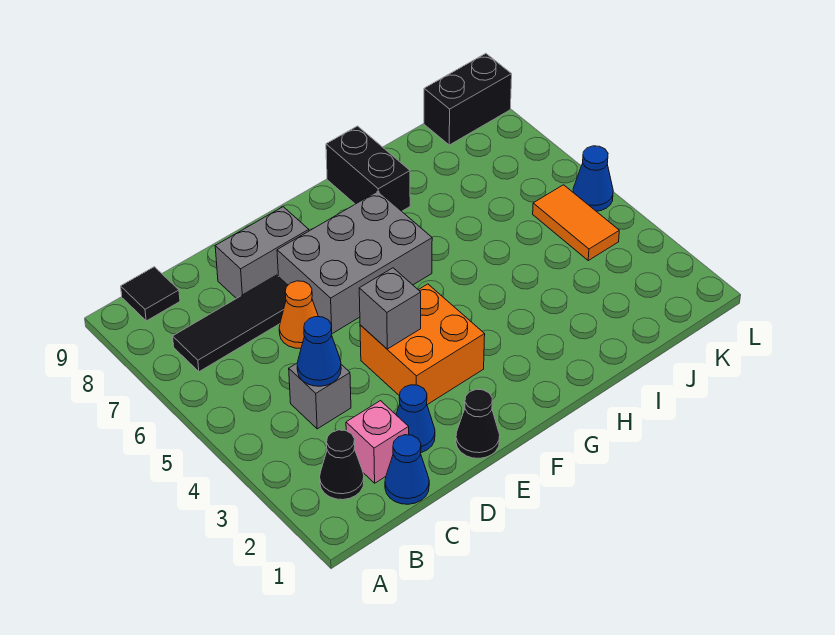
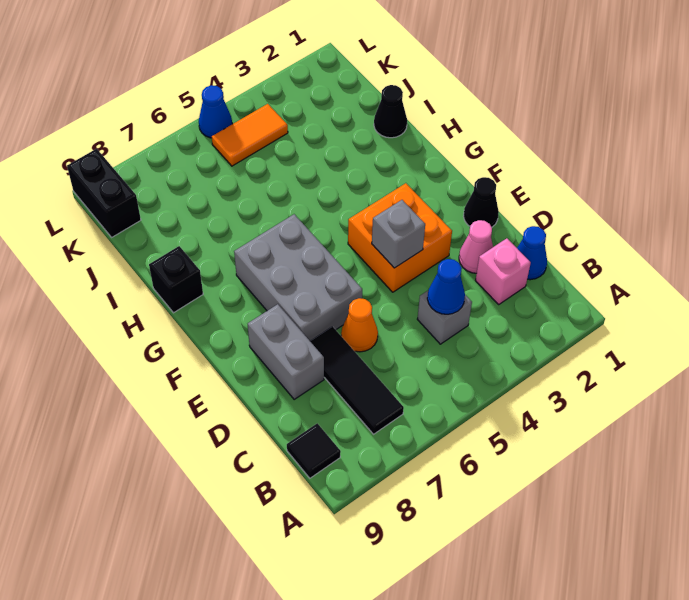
black 1x1 cone [320,430,364,500] -> black 1x1 cone moved to [374,85,407,138]
blue 1x1 cone [396,385,435,453] -> pink 1x1 cone [459,220,493,273]
black 1x2 brick [326,126,410,211] -> black 1x1 brick [149,246,203,313]

